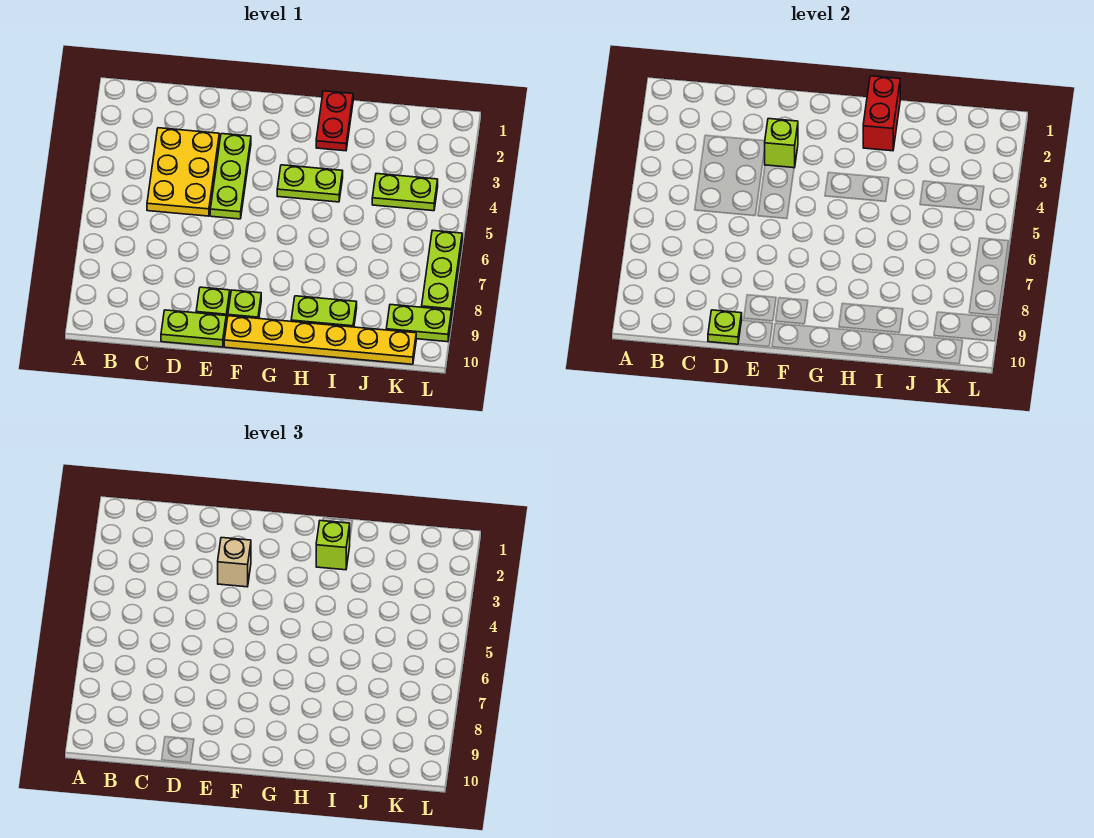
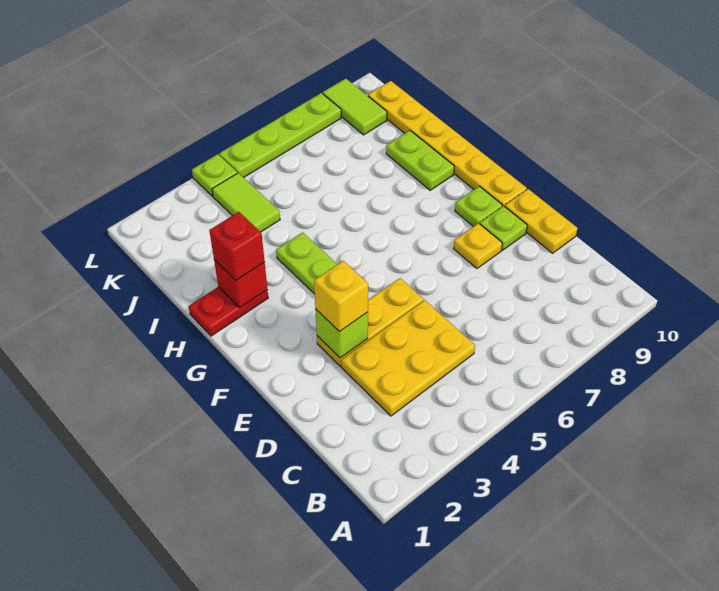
lime 1x2 plate [161,310,226,347] -> yellow 1x2 plate [505,189,577,253]
lime 1x1 plate [708,310,742,344] -> lime 1x1 plate moved to [192,154,237,196]
lime 1x3 plate [210,134,251,219] -> yellow 1x3 plate [317,278,424,366]
tan 1x1 brick [218,538,251,587] -> yellow 1x1 brick [314,261,368,332]
none -> yellow 1x1 plate [454,223,502,268]
red 1x2 brick [863,76,900,151] -> red 1x1 brick [214,260,267,308]
lime 1x1 brick [316,521,350,570] -> red 1x1 brick [209,212,265,280]
lime 1x2 plate [372,174,438,211] -> lime 1x2 tile [212,173,280,232]
lime 1x2 plate [386,305,452,342] -> lime 1x2 tile [323,79,387,135]
lime 1x3 plate [422,230,462,311] -> lime 1x4 plate [219,93,341,178]

